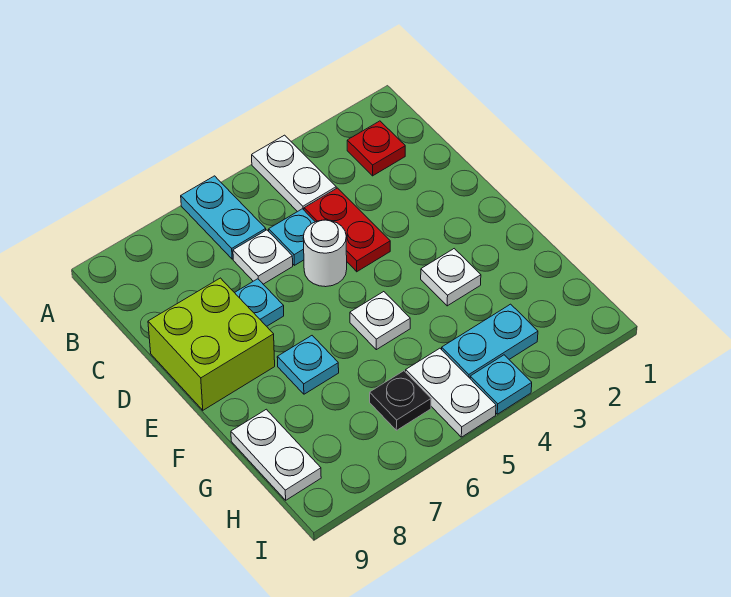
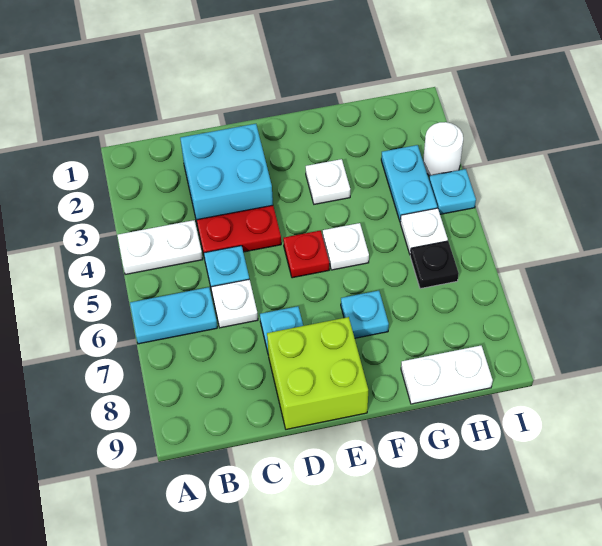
red 1x1 plate [347,121,405,176] -> red 1x1 plate moved to [283,231,329,278]
none -> cyan 2x2 brick [180,124,273,222]
white 1x1 round brick [303,220,347,287] -> white 1x1 round brick moved to [423,122,463,176]
white 1x2 plate [406,348,496,437] -> white 1x1 plate [400,208,448,254]

